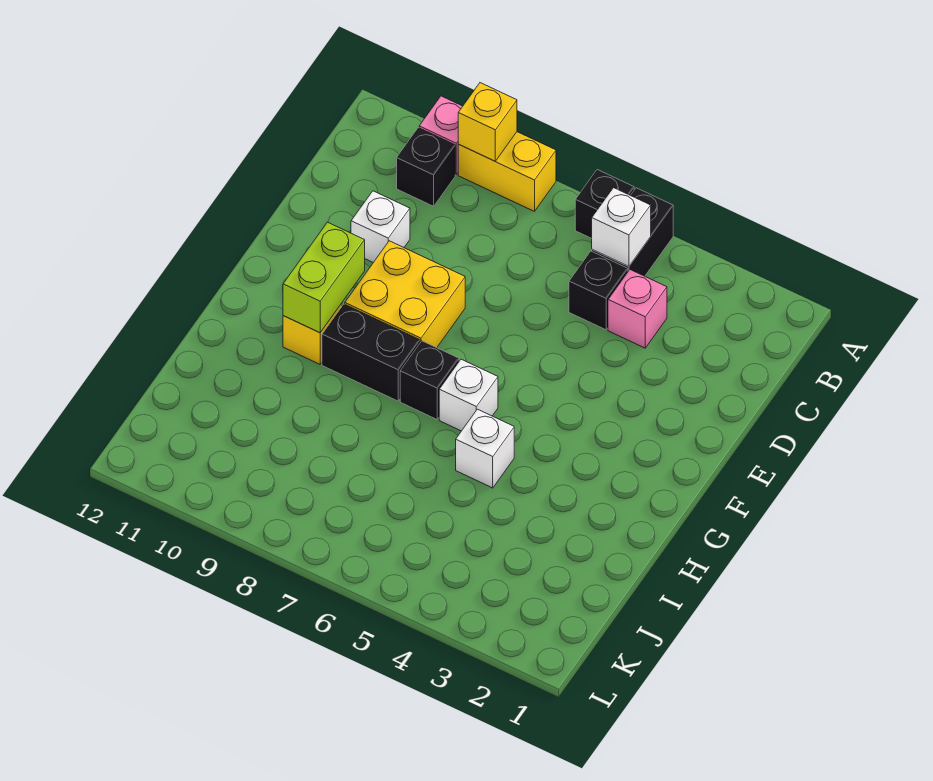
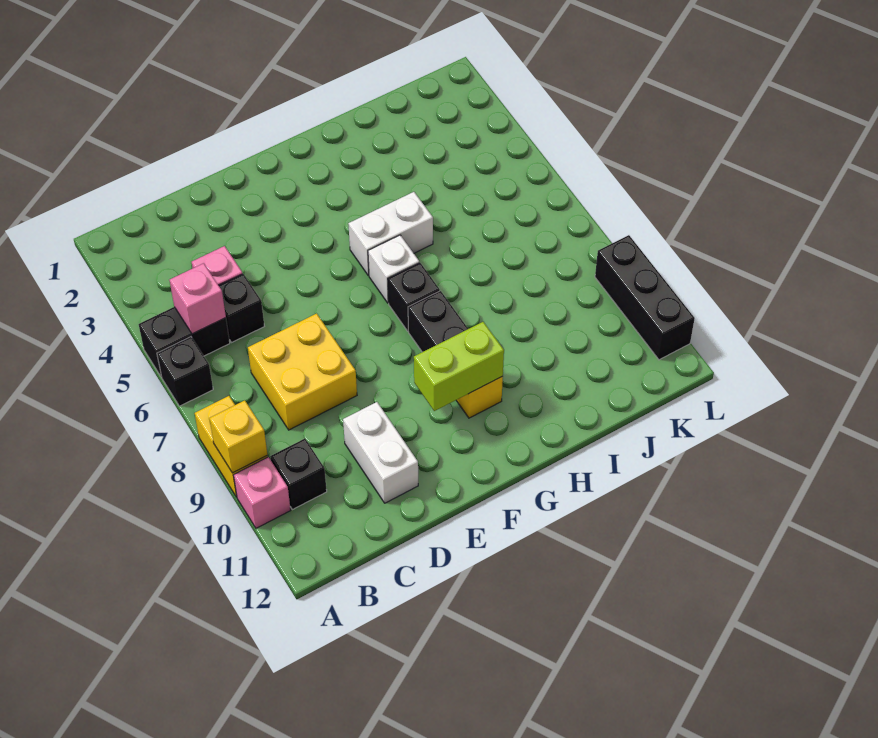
white 1x1 brick [592,188,651,267] -> pink 1x1 brick [169,263,226,334]
white 1x1 brick [351,191,410,262] -> white 1x2 brick [343,402,418,503]
yellow 2x2 brick [345,241,465,348] -> yellow 2x2 brick moved to [248,314,357,430]
white 1x1 brick [456,409,514,488] -> white 1x2 brick [348,192,433,276]
none -> black 1x3 brick [595,235,695,360]

